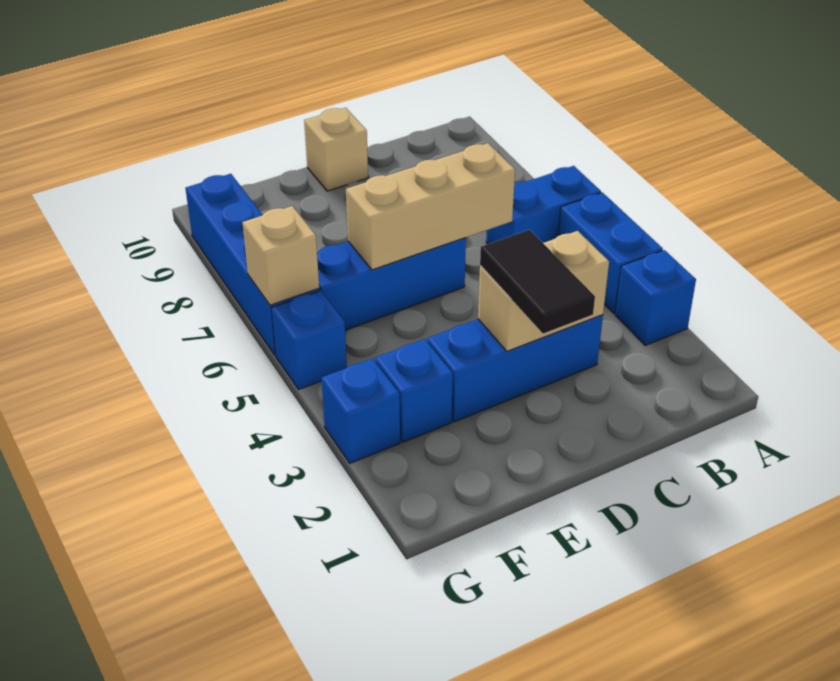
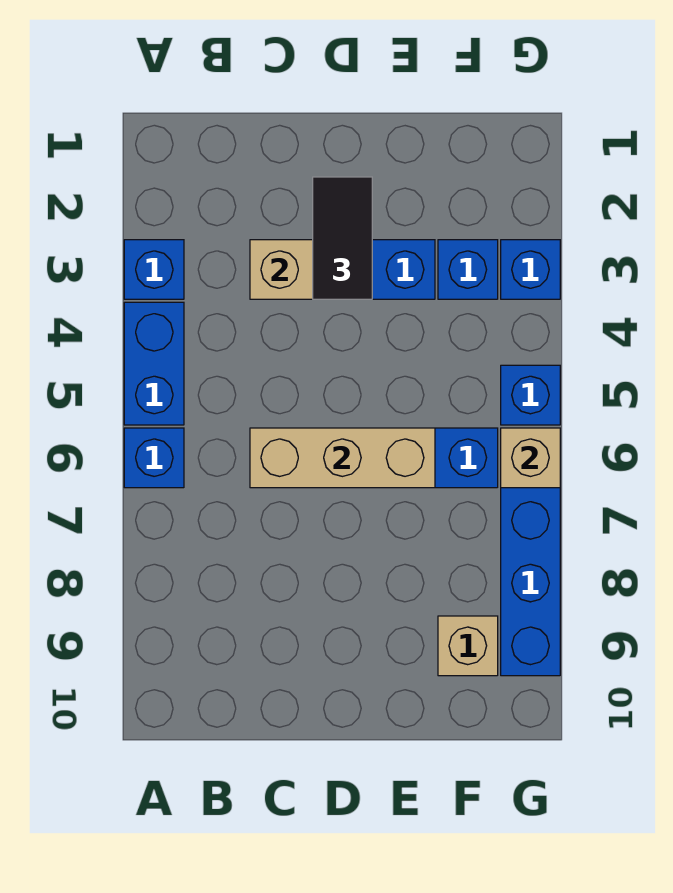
blue 1x2 brick [486,166,601,244] -> blue 1x1 brick [124,428,184,488]
tan 1x1 brick [304,108,368,191] -> tan 1x1 brick moved to [438,616,498,676]

